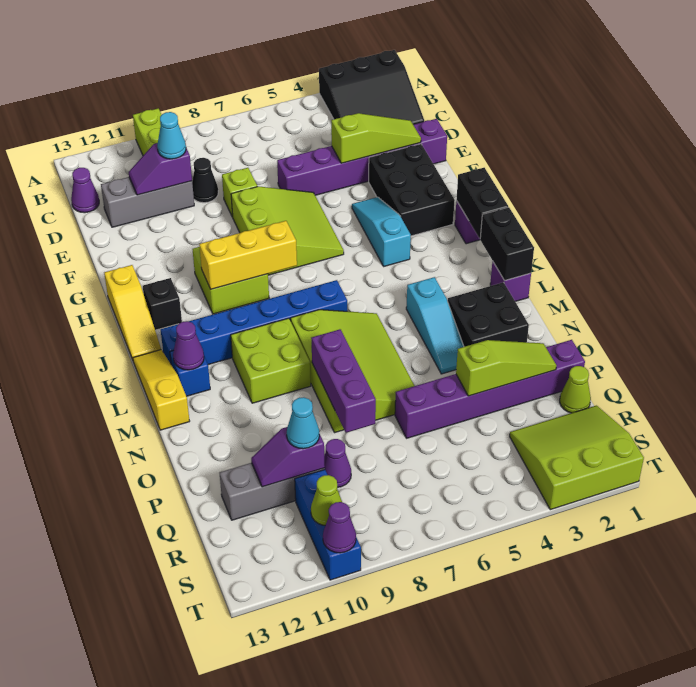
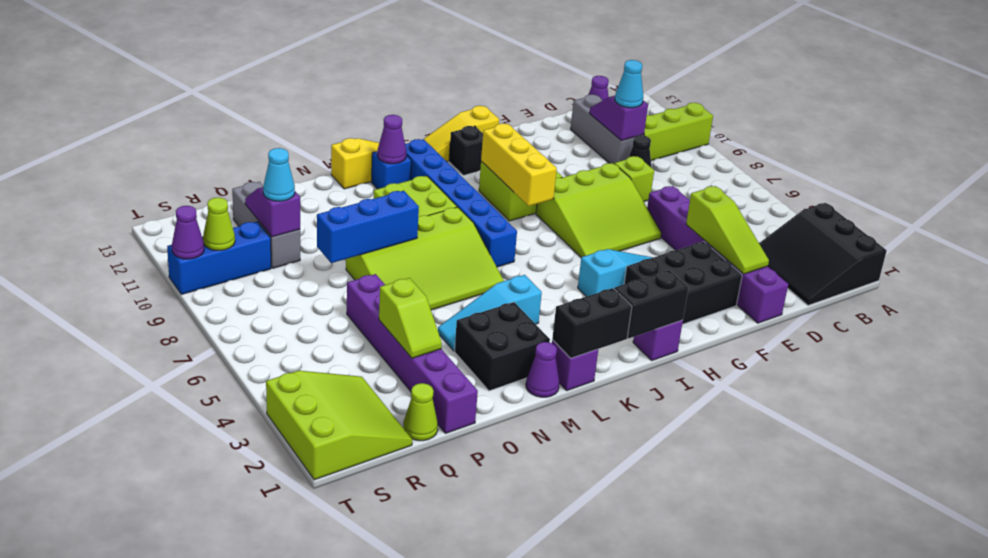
purple 1x3 brick [311,329,376,433] -> blue 1x3 brick [317,191,419,263]
lime 1x3 slope [456,340,556,396] -> lime 1x2 slope [379,278,442,358]
purple 1x1 cone [324,439,351,487] -> purple 1x1 cone moved to [526,342,559,397]

